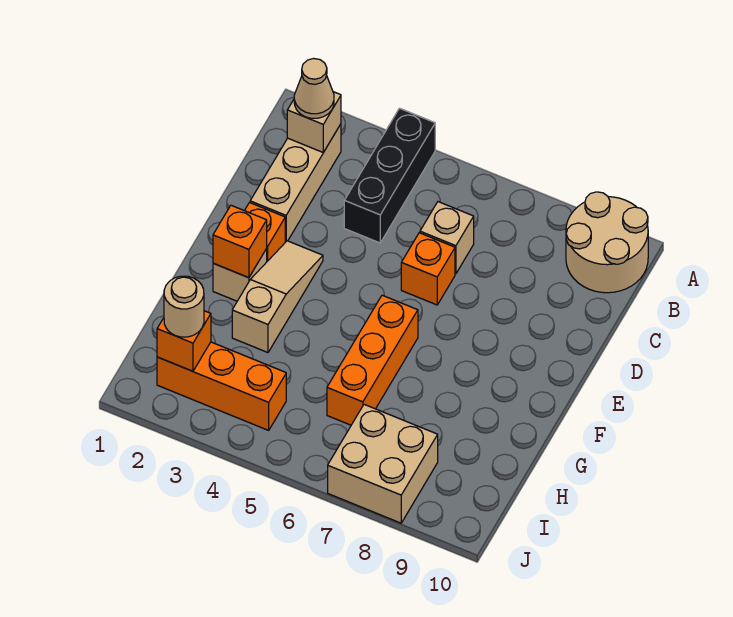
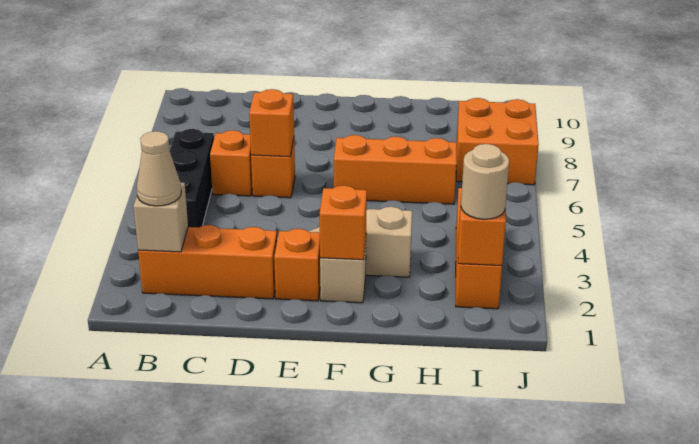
black 1x3 brick [344,108,435,243] -> black 1x3 brick turned to [170,129,214,228]
tan 2x2 round brick [566,192,648,293] -> none
tan 1x3 brick [250,124,341,242] -> orange 1x3 brick [138,225,277,299]
tan 1x1 brick [420,202,474,274] -> orange 1x1 brick [210,130,253,196]
none -> orange 1x1 brick [249,89,294,157]
tan 2x2 brick [328,404,438,523] -> orange 2x2 brick [456,98,539,185]

